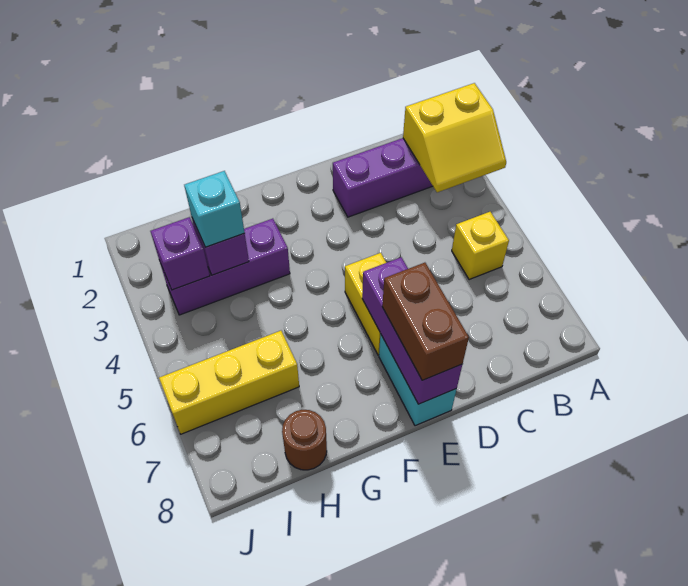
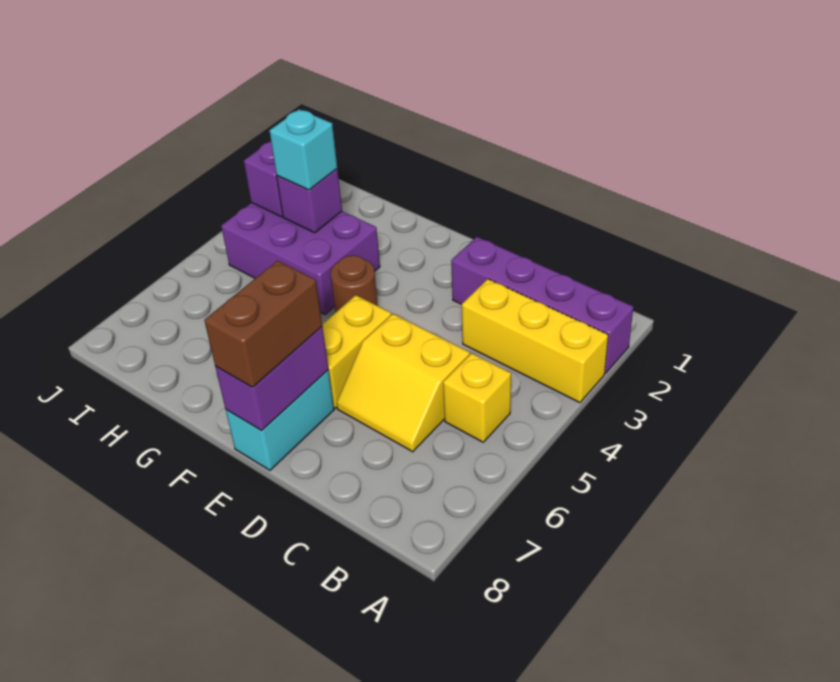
yellow 2x2 slope [403,83,506,192] -> yellow 2x2 slope moved to [337,314,470,452]
purple 1x3 brick [362,257,462,404] -> purple 1x2 brick [215,327,329,431]
purple 1x3 brick [160,219,290,315] -> purple 2x3 brick [221,203,380,315]
yellow 1x3 brick [159,331,299,434] -> yellow 1x3 brick moved to [462,279,608,403]
brown 1x1 round brick [282,410,327,470] -> brown 1x1 round brick moved to [331,255,378,312]

